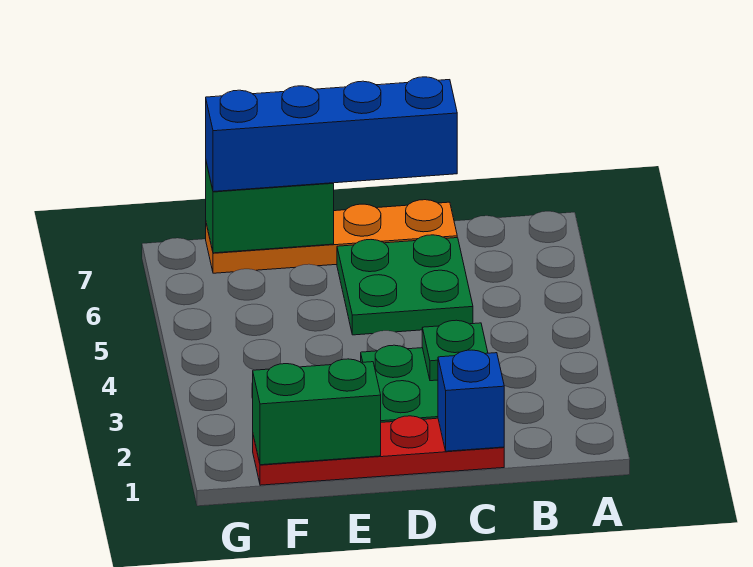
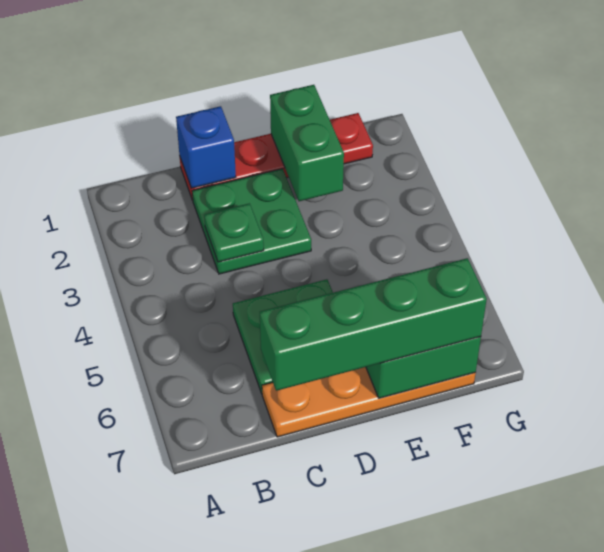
blue 1x4 brick [206,77,457,192] -> green 1x4 brick [260,258,487,391]
green 1x2 brick [253,359,381,465] -> green 1x2 brick turned to [270,85,344,201]

